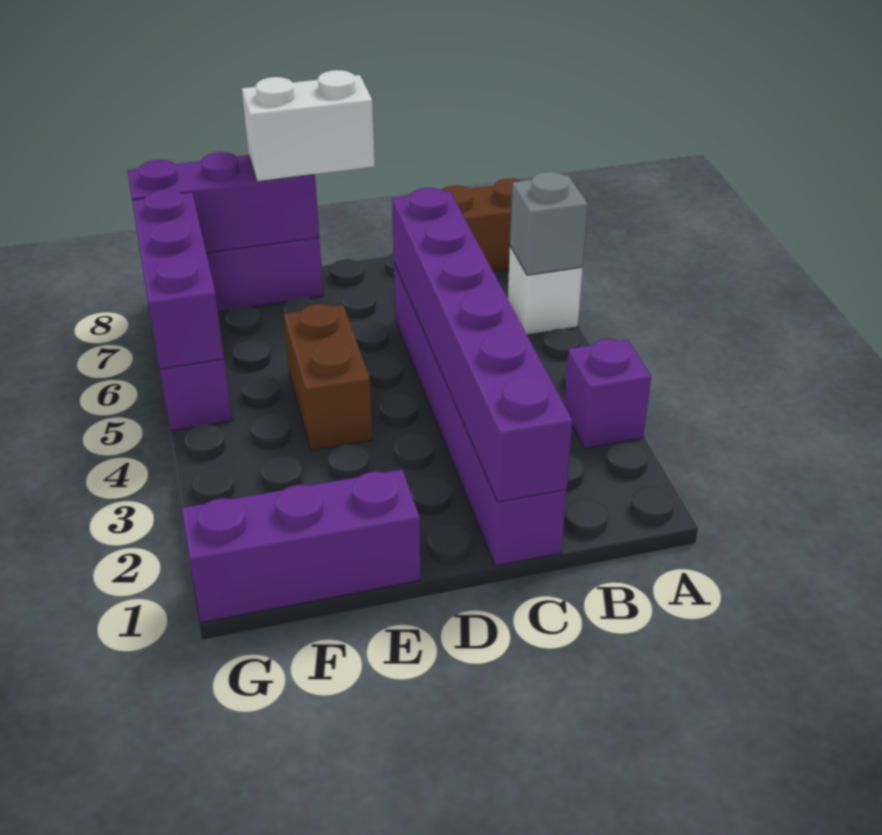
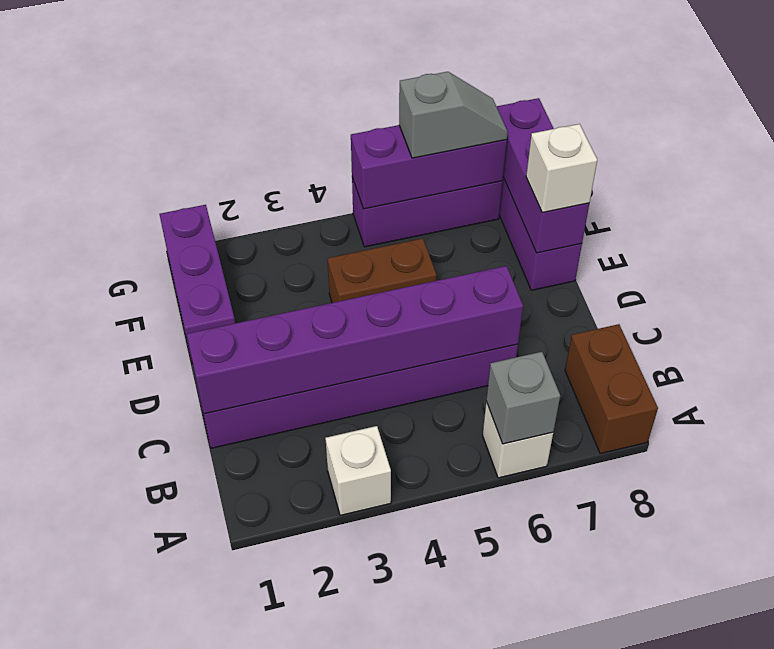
purple 1x1 brick [564,339,651,448] -> white 1x1 brick [325,426,391,515]
white 1x2 brick [242,70,375,182] -> white 1x1 brick [526,124,597,213]
none -> grey 1x2 slope [399,72,508,158]

